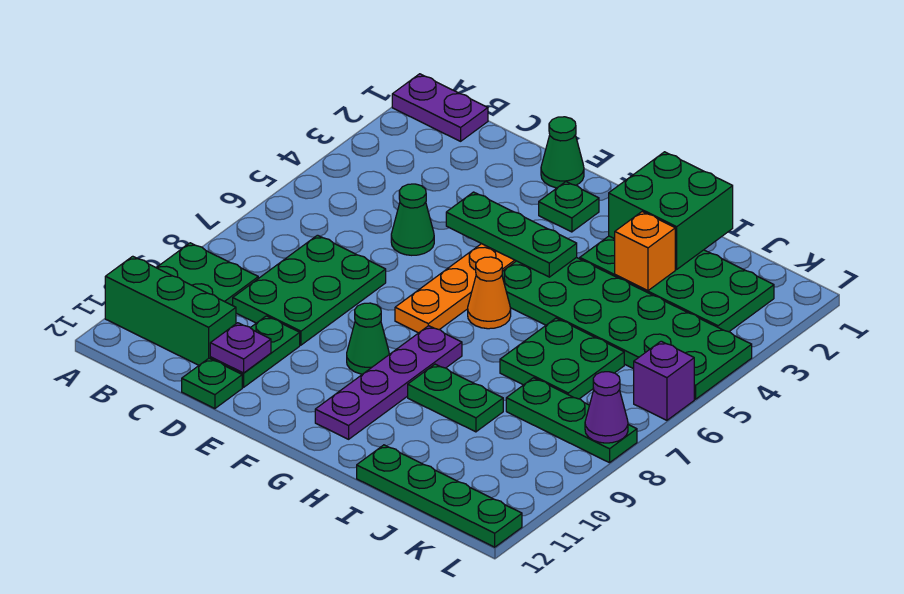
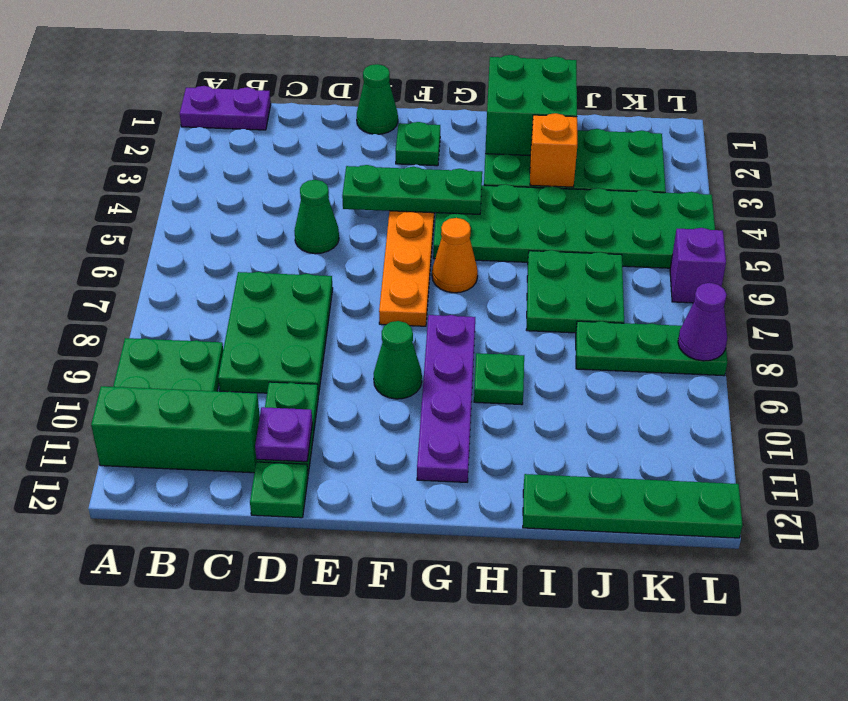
green 1x2 plate [408,364,503,432] -> green 1x1 plate [474,353,524,405]

